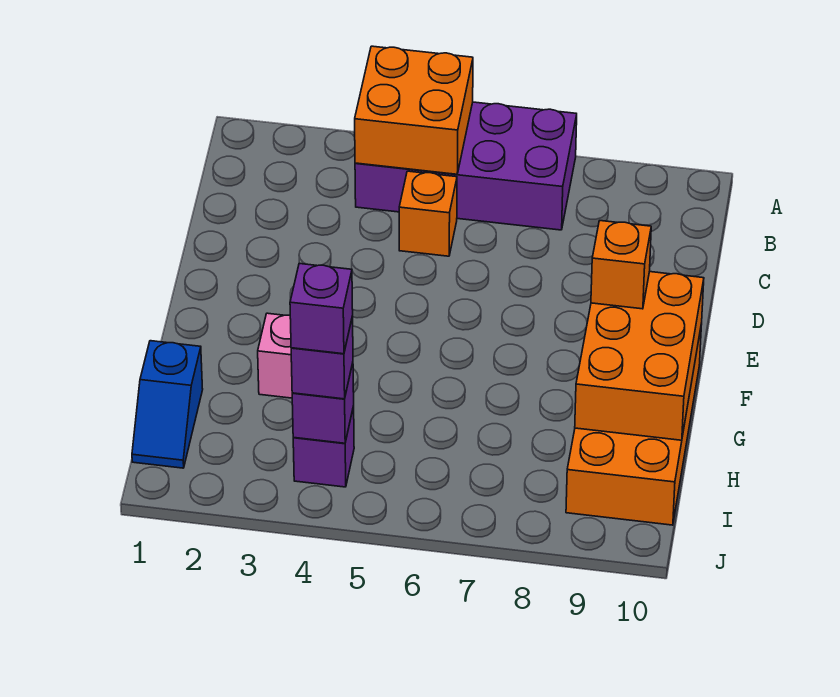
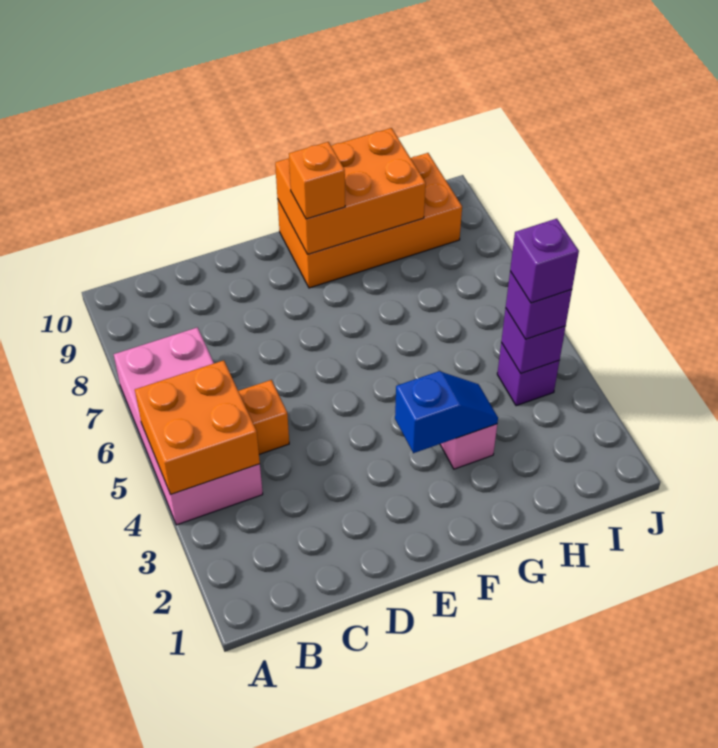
purple 2x4 brick [355,102,577,230] -> pink 2x4 brick [114,327,263,525]
blue 1x2 slope [132,341,203,468] -> blue 1x2 slope moved to [395,371,498,453]

